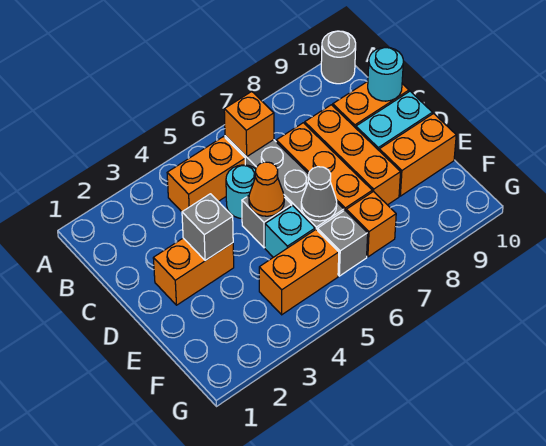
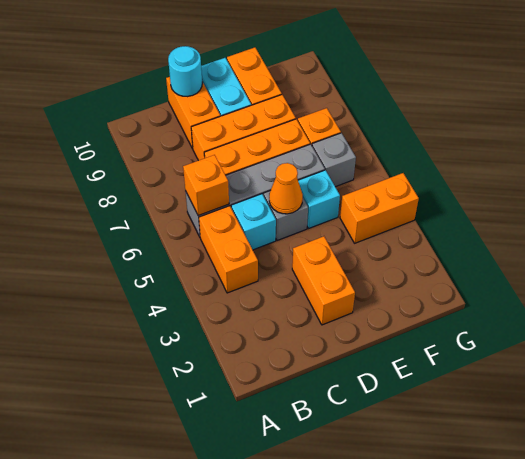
grey 1x1 round brick [321,31,356,84] -> none
cyan 1x1 round brick [226,165,256,218] -> cyan 1x1 brick [231,194,276,250]
grey 1x1 brick [182,194,233,261] -> none
grey 1x1 cone [301,167,337,221] -> none
orange 1x2 brick [259,230,339,315] -> orange 1x2 brick turned to [340,173,419,243]

